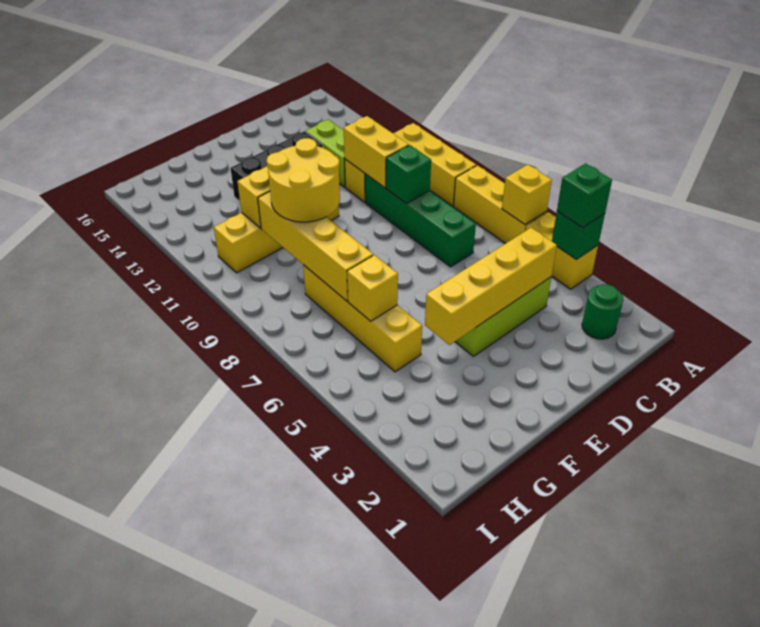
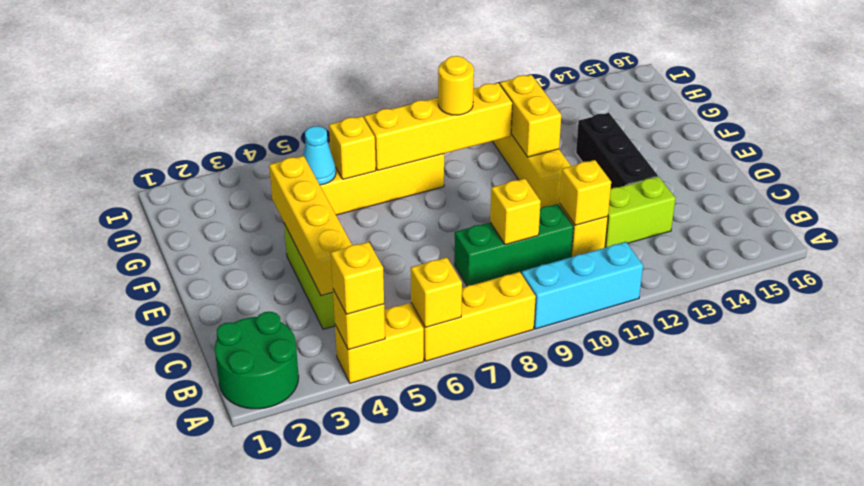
green 1x1 brick [552,212,605,259] -> yellow 1x1 brick [333,290,385,350]
green 1x1 brick [557,164,612,228] -> yellow 1x1 brick [331,242,384,314]
yellow 1x3 brick [394,123,476,206] -> cyan 1x3 brick [522,242,643,329]
green 1x1 round brick [582,284,623,339] -> green 2x2 round brick [215,312,299,409]
green 1x4 brick [365,174,476,267] -> green 1x3 brick [454,204,573,286]
green 1x1 brick [386,145,431,204] -> yellow 1x1 brick [490,179,541,245]
yellow 1x2 brick [344,116,409,188] -> yellow 1x1 brick [560,160,611,225]
yellow 2x2 round brick [267,138,340,222] -> yellow 1x1 round brick [438,56,474,115]
none -> cyan 1x1 cone [303,126,336,185]

